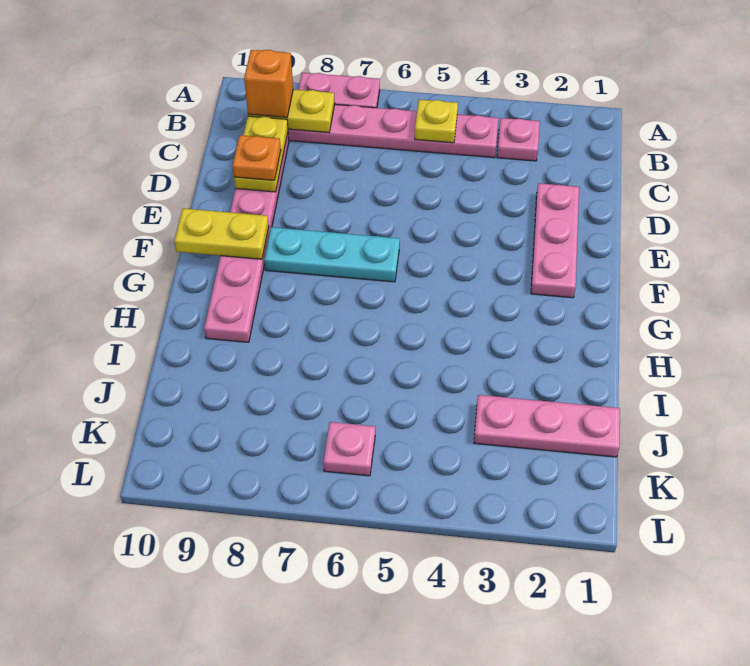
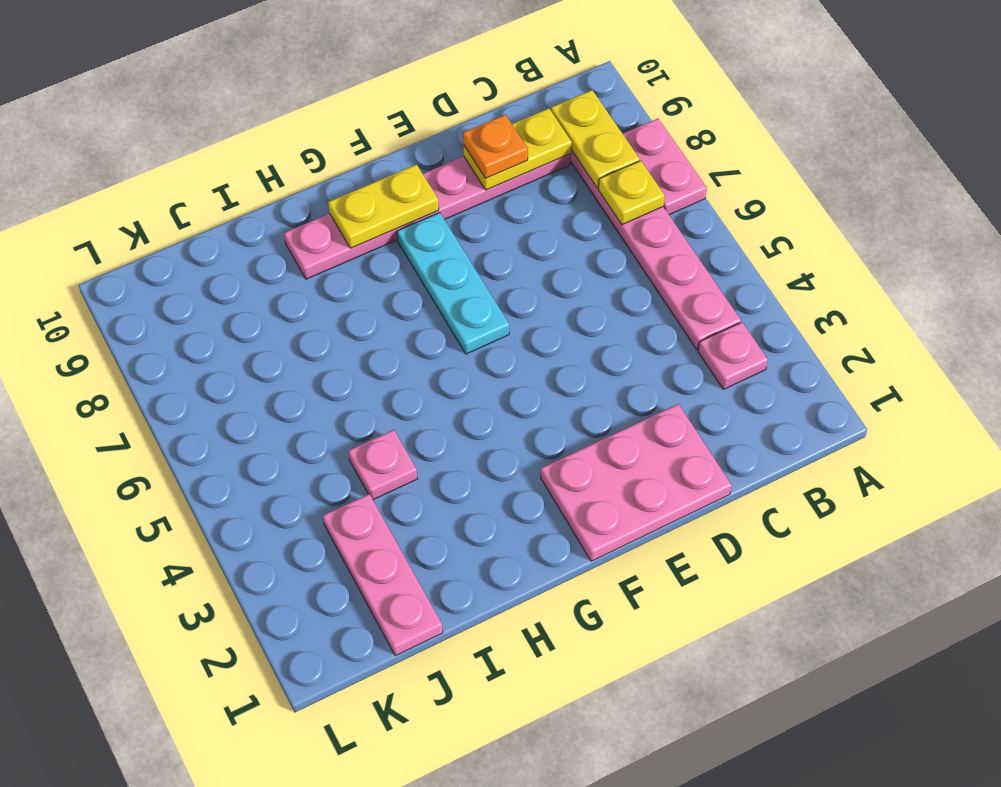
yellow 1x1 plate [415,100,458,143] -> yellow 1x1 plate moved to [598,161,665,225]
orange 1x1 brick [244,50,293,117] -> none
pink 1x3 plate [531,183,579,298] -> pink 2x3 plate [541,404,732,561]
yellow 1x2 plate [174,208,269,259] -> yellow 1x2 plate turned to [328,164,439,248]
pink 1x1 plate [323,422,375,476] -> pink 1x1 plate moved to [348,430,417,500]

